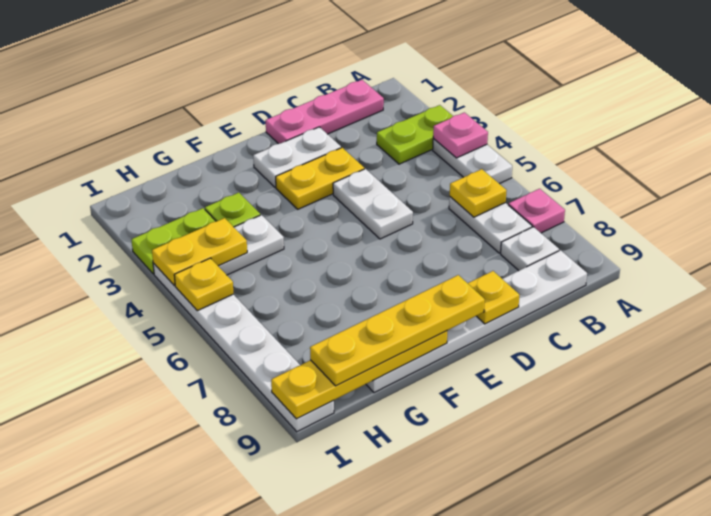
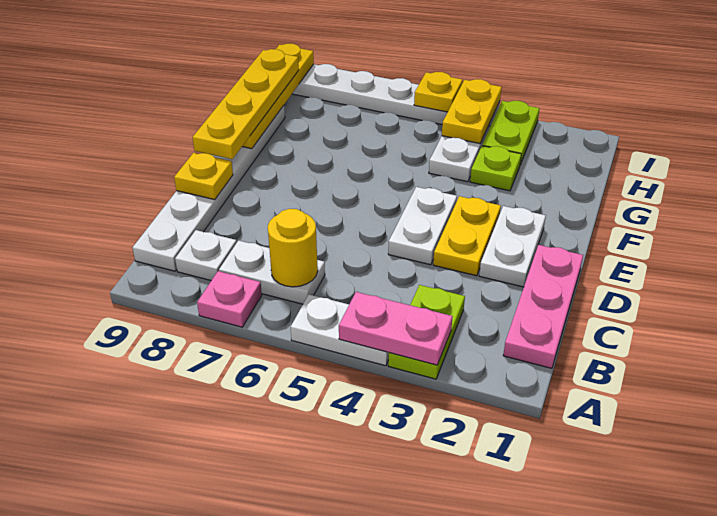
pink 1x1 plate [433,112,488,158] -> pink 1x2 plate [339,292,453,365]
yellow 1x1 plate [450,169,507,217] -> yellow 1x1 round brick [268,209,318,287]
white 1x2 plate [333,169,413,239] -> white 1x2 plate turned to [388,187,457,265]

